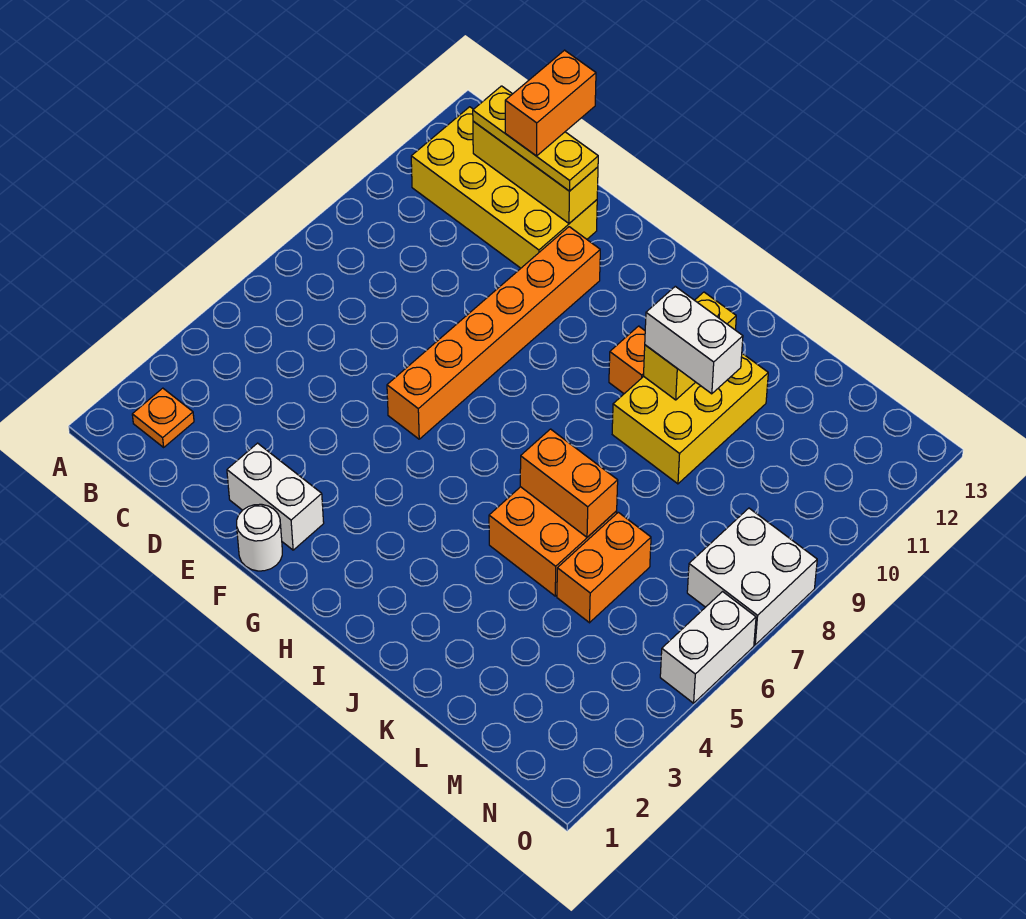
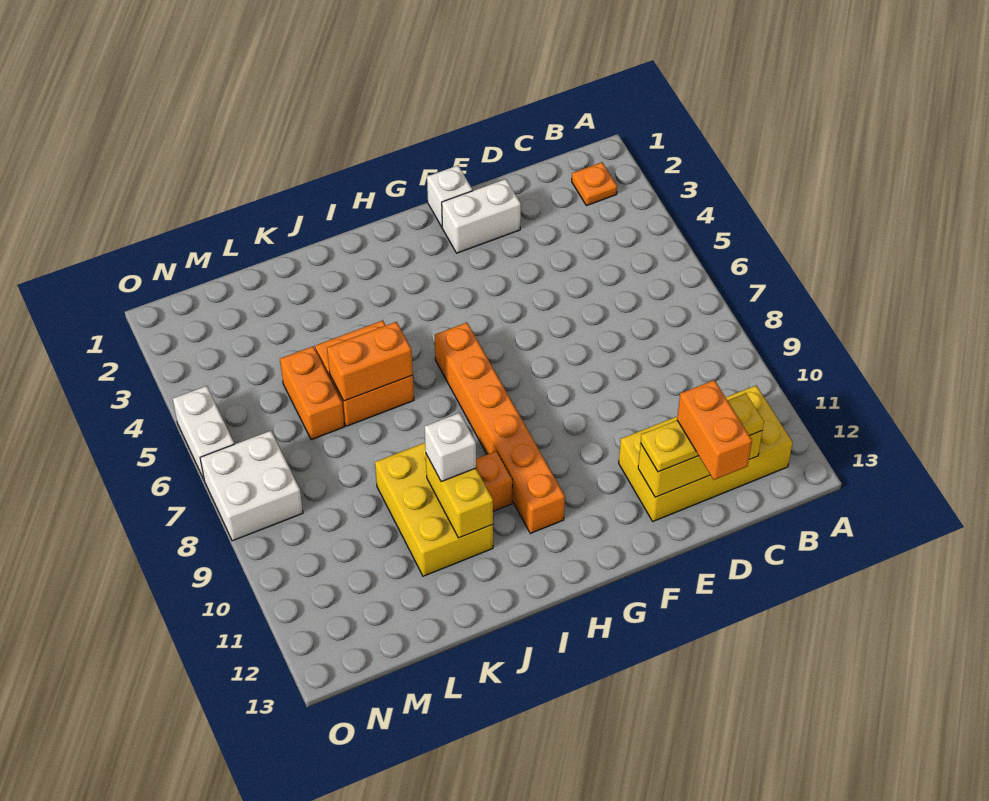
white 1x1 round brick [237,504,282,571] -> white 1x1 brick [427,165,473,227]
orange 1x6 brick [387,227,600,439] -> orange 1x6 brick moved to [435,323,565,533]
white 1x2 brick [645,286,743,394] -> white 1x1 brick [424,413,476,482]

